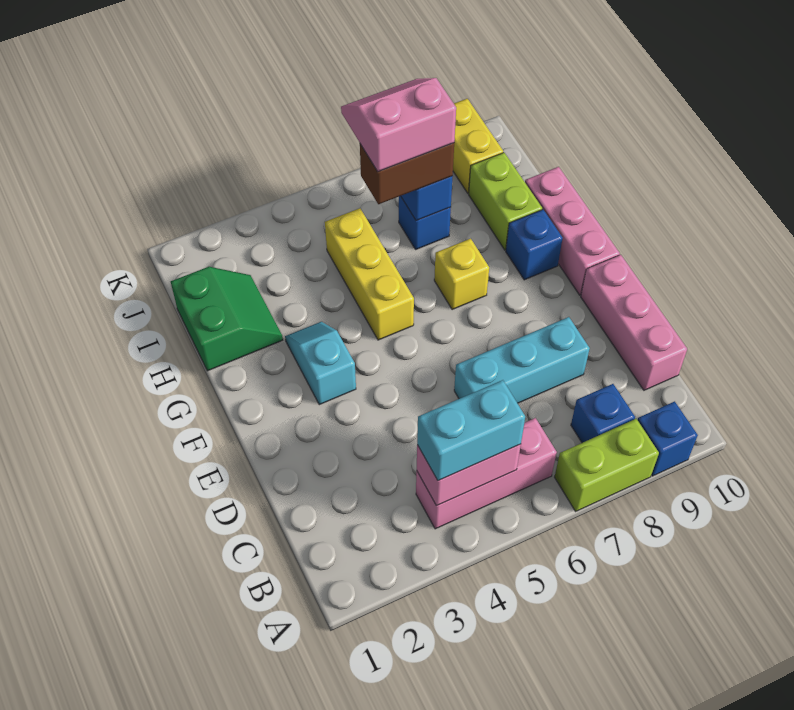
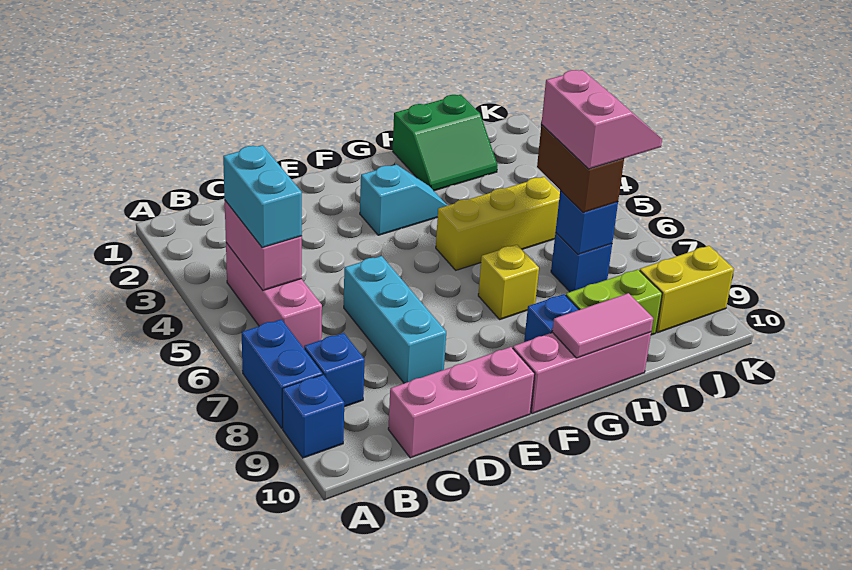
lime 1x2 brick [555,419,659,511] -> blue 1x2 brick [242,319,322,428]
none -> pink 1x2 tile [552,293,653,358]

